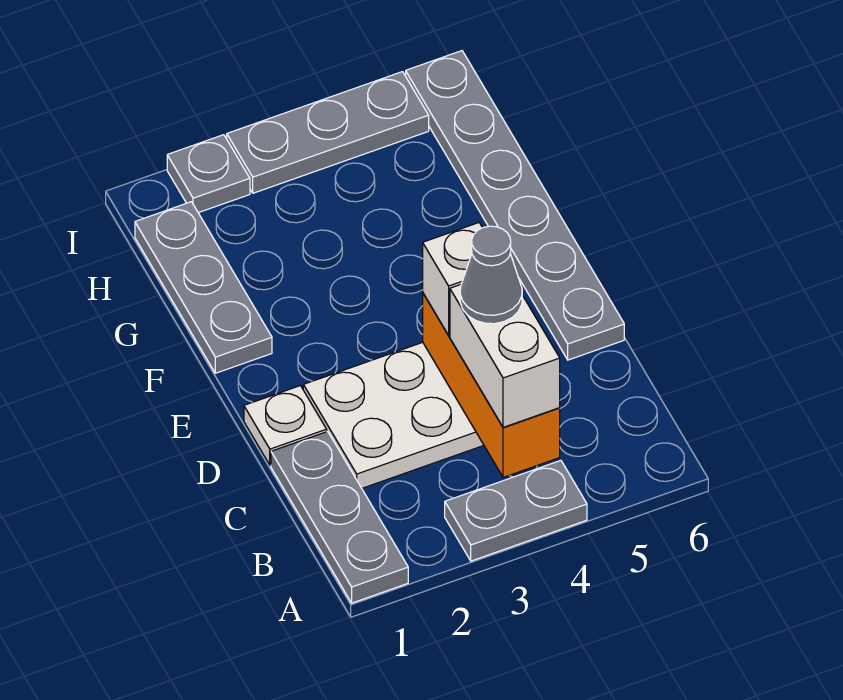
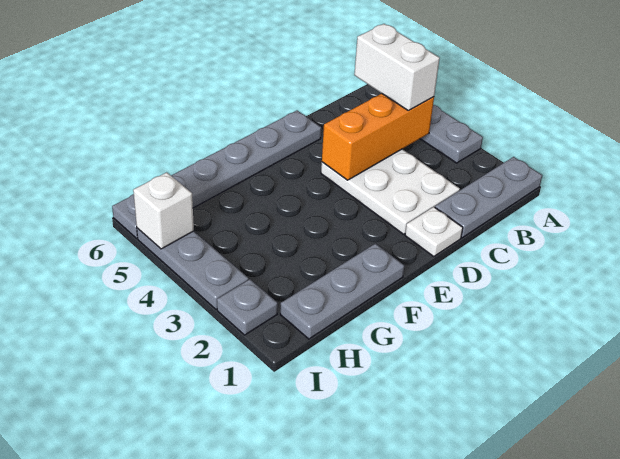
white 1x2 brick [450,285,560,427] -> white 1x2 brick turned to [354,24,440,110]
grey 1x1 cone [460,226,522,324] -> none
white 1x1 brick [423,223,482,335] -> white 1x1 brick moved to [133,172,194,249]

